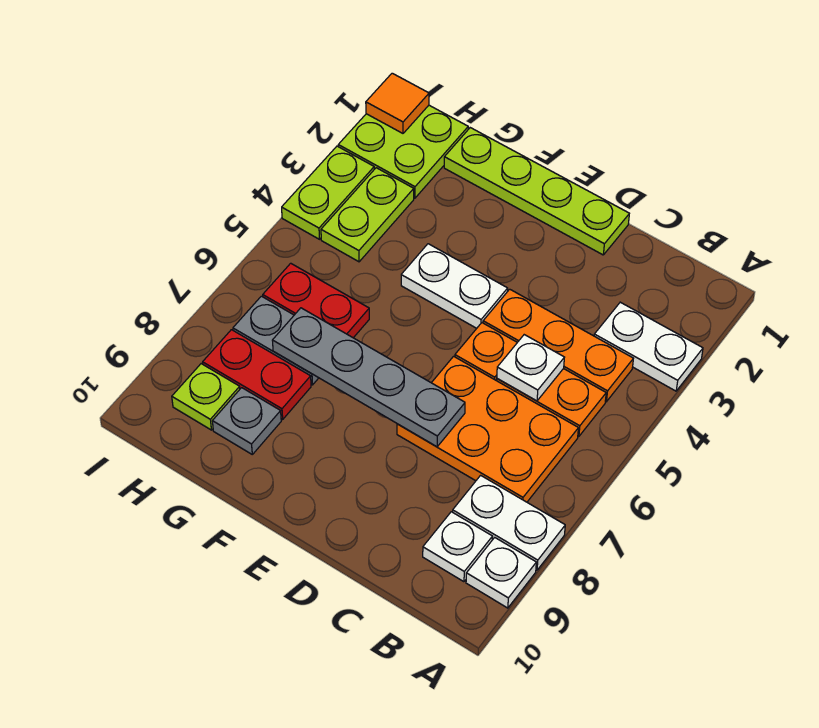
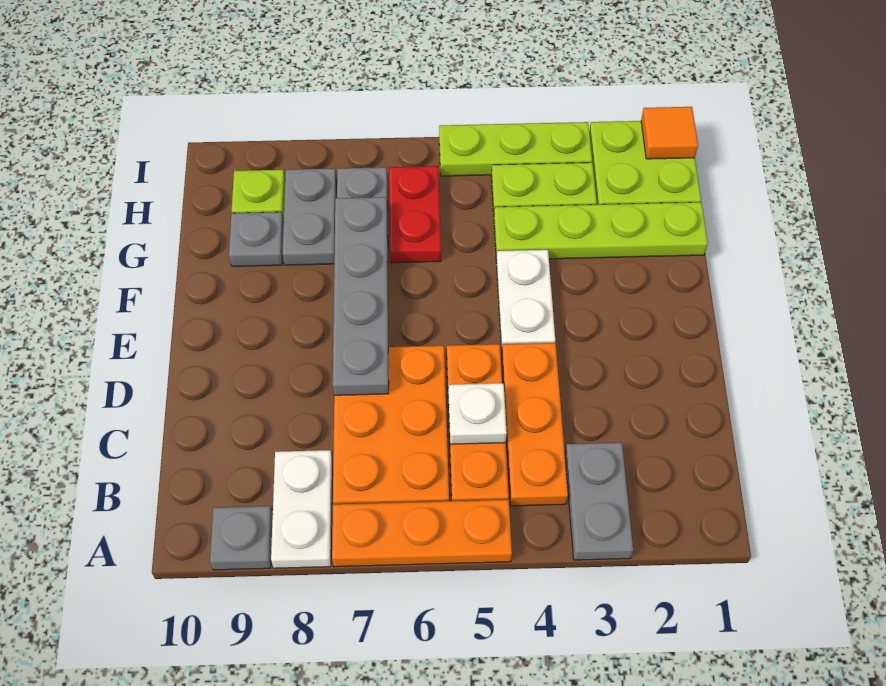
white 1x2 plate [594,302,703,391] -> grey 1x2 plate [565,443,633,560]
none -> orange 1x3 plate [332,500,512,567]
white 1x1 plate [466,538,536,608] -> grey 1x1 plate [210,506,273,570]
white 1x1 plate [423,512,493,582] -> none
lime 1x4 plate [444,128,629,255] -> lime 1x4 plate turned to [494,202,708,260]
red 1x2 plate [203,330,311,419] -> grey 1x2 plate [283,168,336,265]
lime 1x2 plate [282,146,374,239] -> lime 1x3 plate [439,122,592,176]

